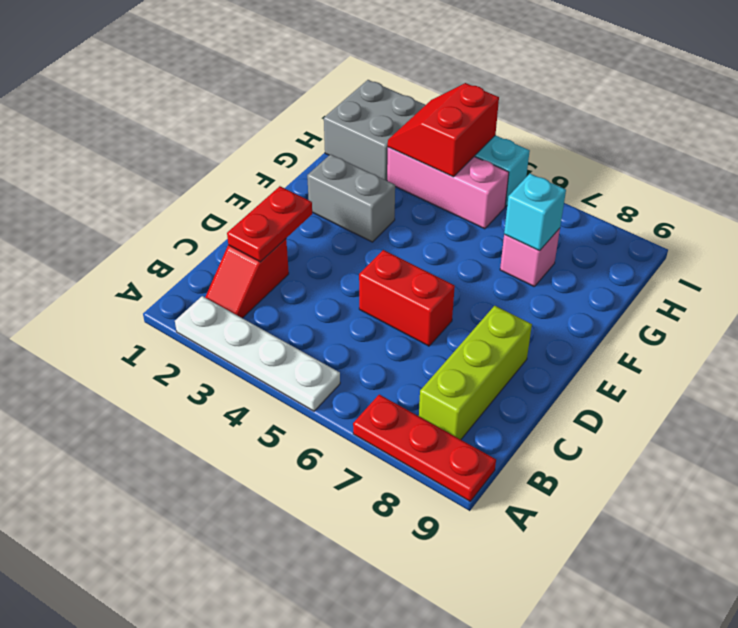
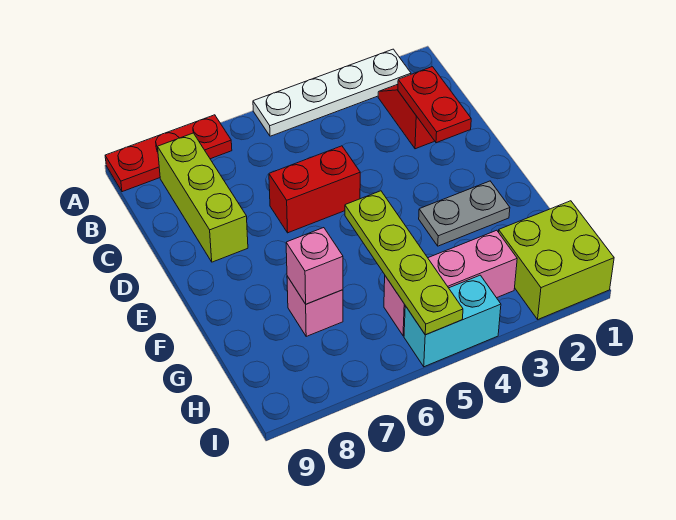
grey 1x2 brick [307,154,395,242] -> grey 1x2 plate [419,181,510,246]
none -> lime 1x4 plate [345,191,463,335]
cyan 1x1 brick [504,174,566,251] -> pink 1x1 brick [286,228,343,304]
grey 2x2 brick [324,80,425,181] -> lime 2x2 brick [499,201,614,319]
red 2x2 slope [388,83,499,177] -> none

